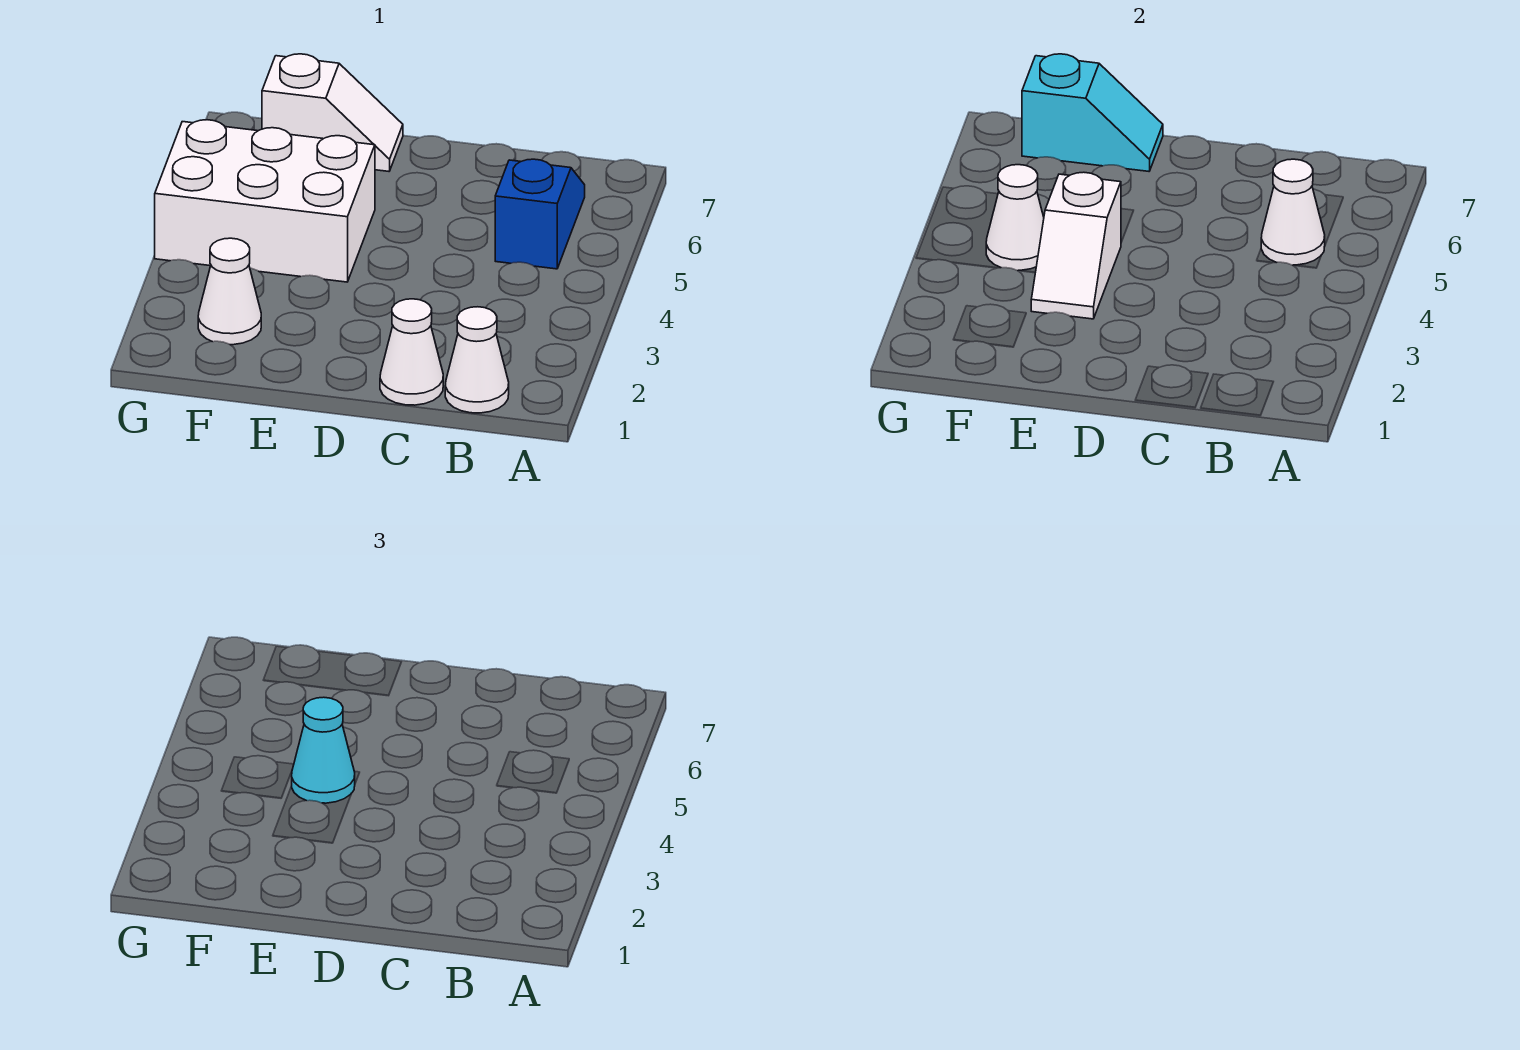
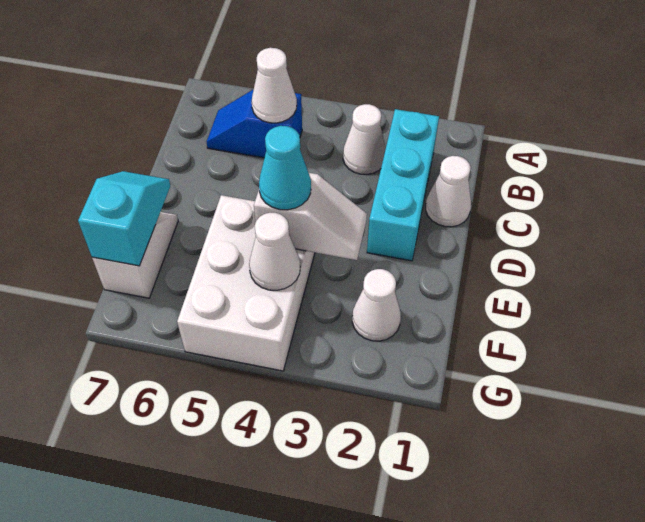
white 1x1 cone [445,307,509,413] -> white 1x1 cone moved to [343,104,386,174]
none -> cyan 1x3 brick [367,109,439,261]

